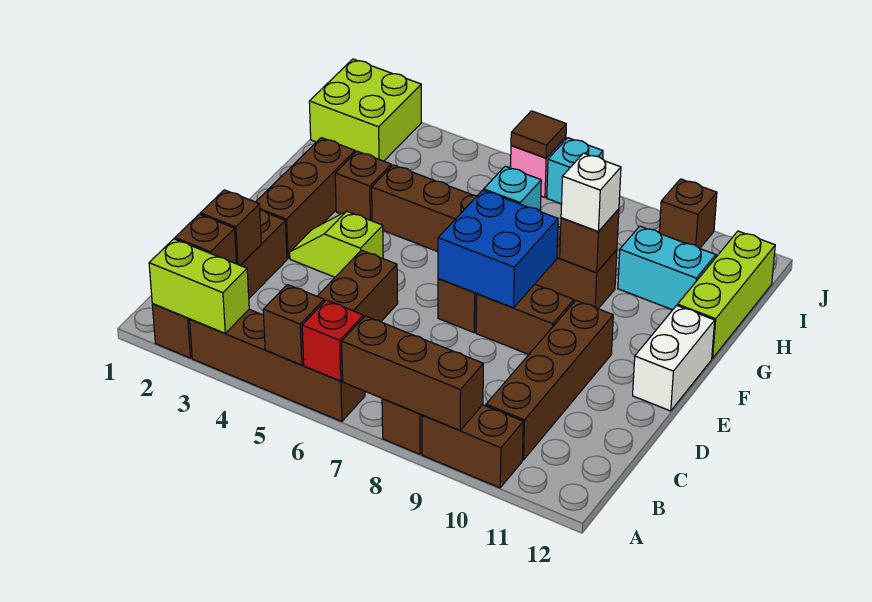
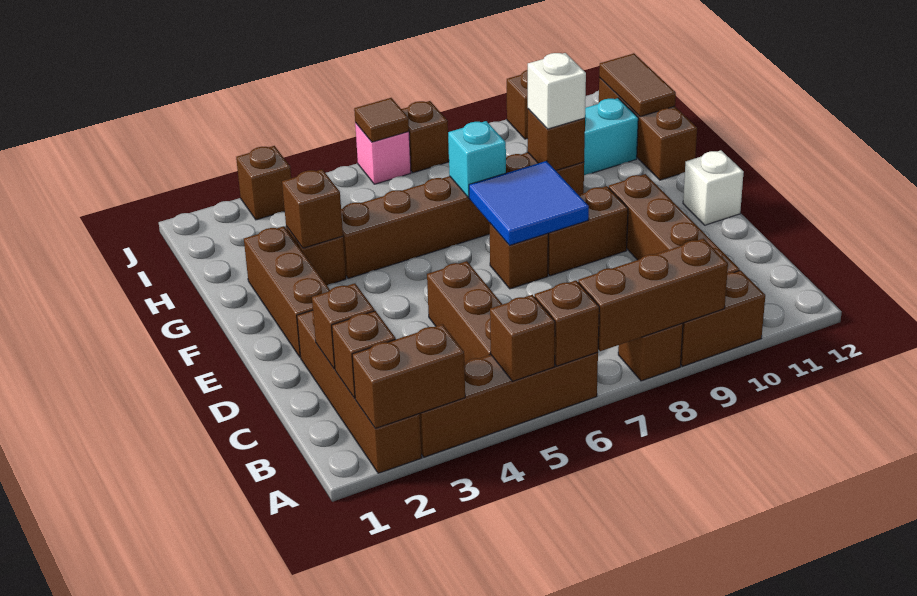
lime 1x2 brick [149,239,249,333] -> brown 1x2 brick [352,324,465,428]
red 1x1 brick [302,300,363,381] -> brown 1x1 brick [535,280,599,366]
lime 1x2 slope [290,211,383,277] -> none
blue 2x2 brick [438,190,558,308] -> blue 2x2 tile [469,161,589,245]
white 1x2 brick [633,305,715,411] -> white 1x1 brick [683,150,744,225]
none -> brown 1x1 brick [282,169,343,248]
lime 1x3 brick [677,231,775,358] -> brown 1x3 brick [599,78,697,180]
none -> brown 1x2 tile [599,53,676,117]
lime 2x2 brick [309,59,421,161] -> none
none -> brown 1x1 brick [236,146,291,220]
cyan 1x1 brick [547,138,603,204] -> brown 1x1 brick [402,101,449,173]

